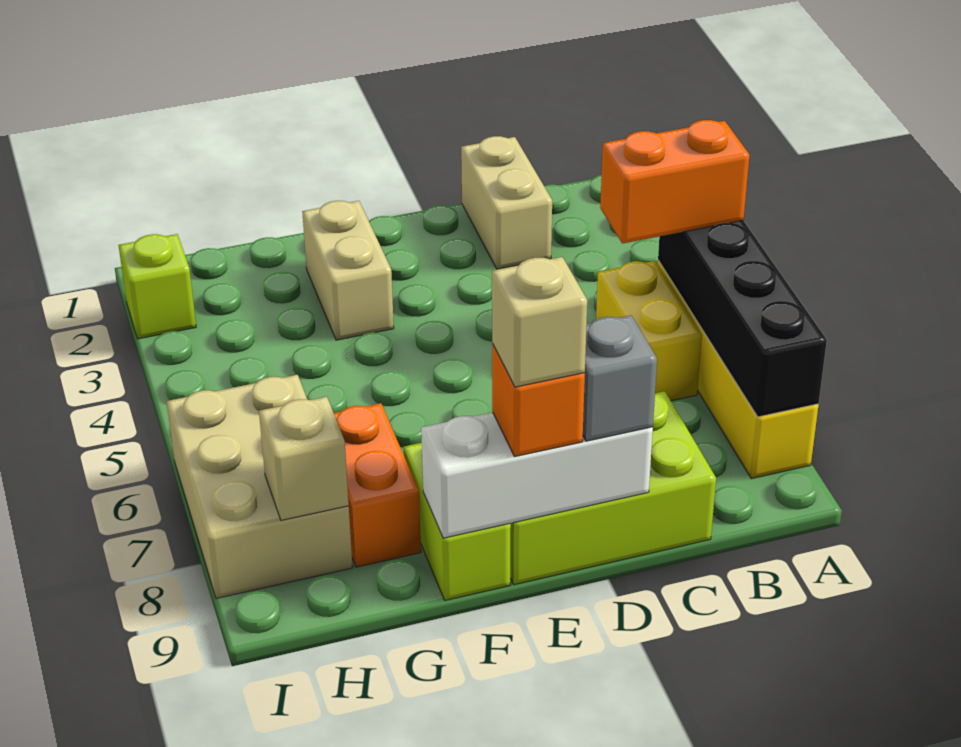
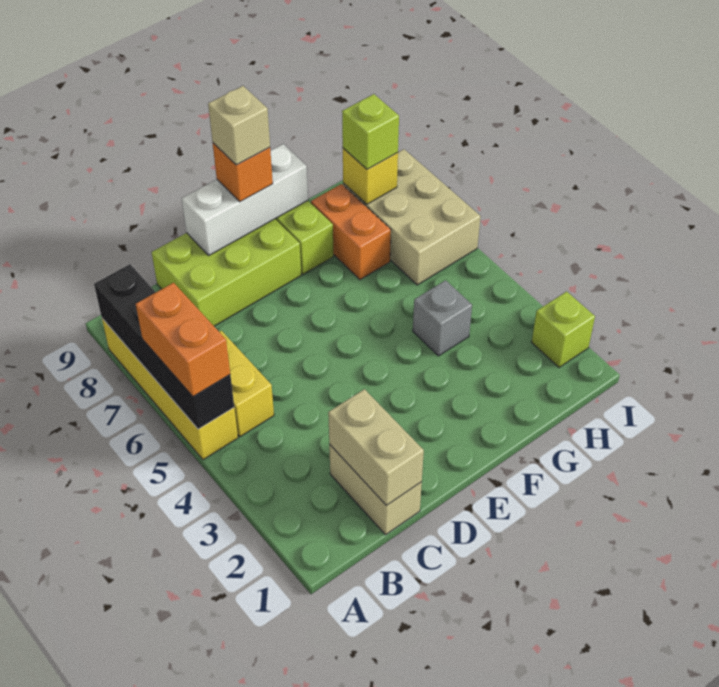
orange 1x2 brick [600,120,749,244] -> orange 1x2 brick turned to [136,283,230,396]
grey 1x1 brick [583,315,657,441] -> grey 1x1 brick moved to [413,280,472,356]
tan 1x2 brick [302,201,394,340] -> tan 1x2 brick moved to [328,389,424,505]
tan 1x1 brick [259,397,349,520] -> yellow 1x1 brick [343,148,398,204]
none -> lime 1x1 brick [342,94,399,169]

